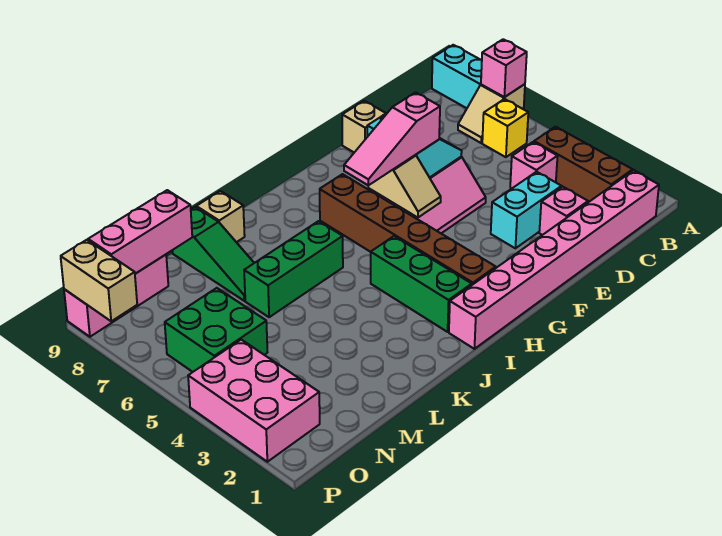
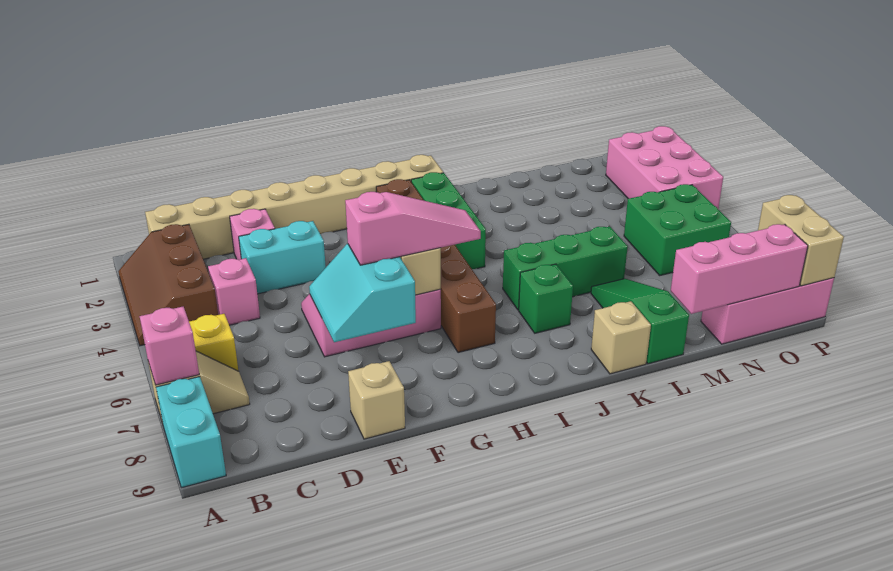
pink 1x8 brick [449,171,659,349] -> tan 1x8 brick [145,155,443,259]
none -> green 1x1 brick [519,264,573,333]

